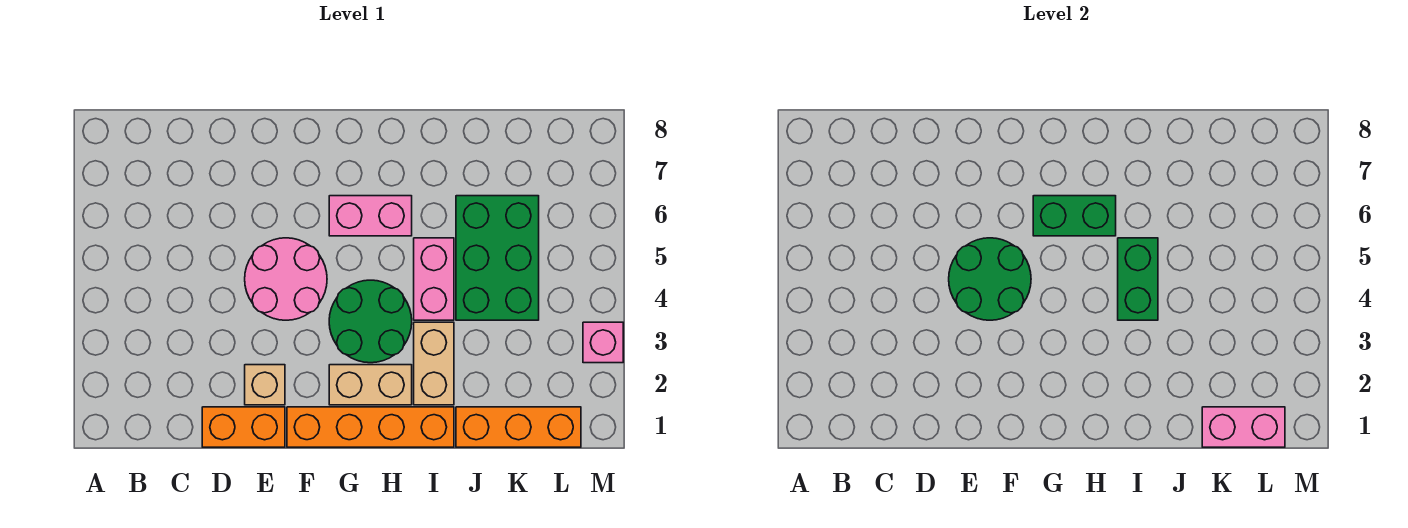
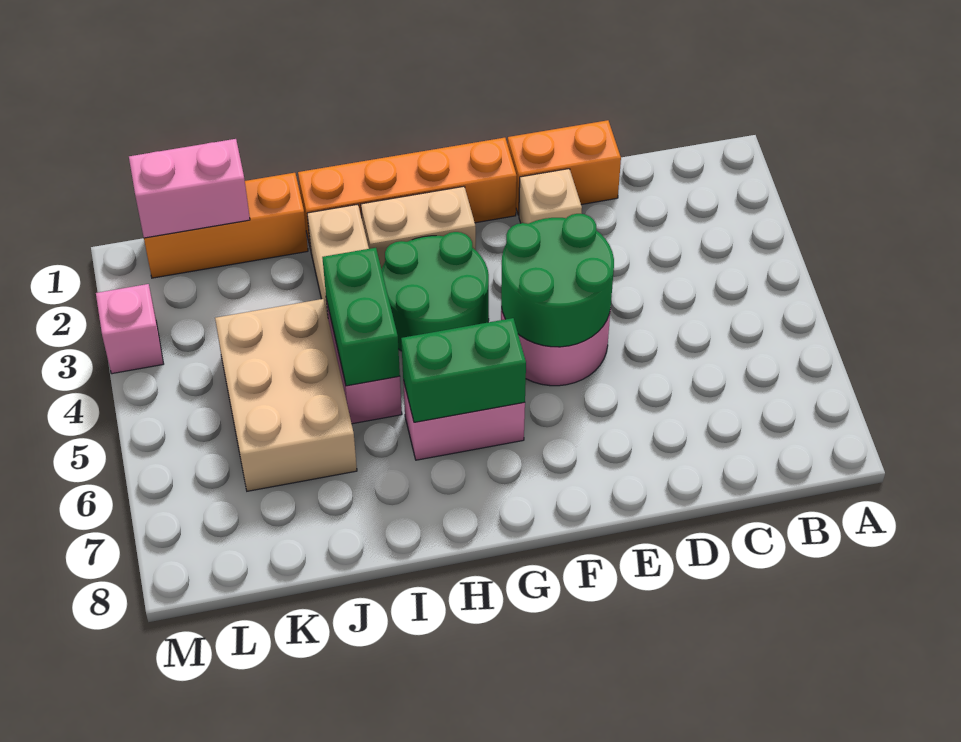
green 2x3 brick [456,196,539,320] -> tan 2x3 brick [215,299,357,491]

